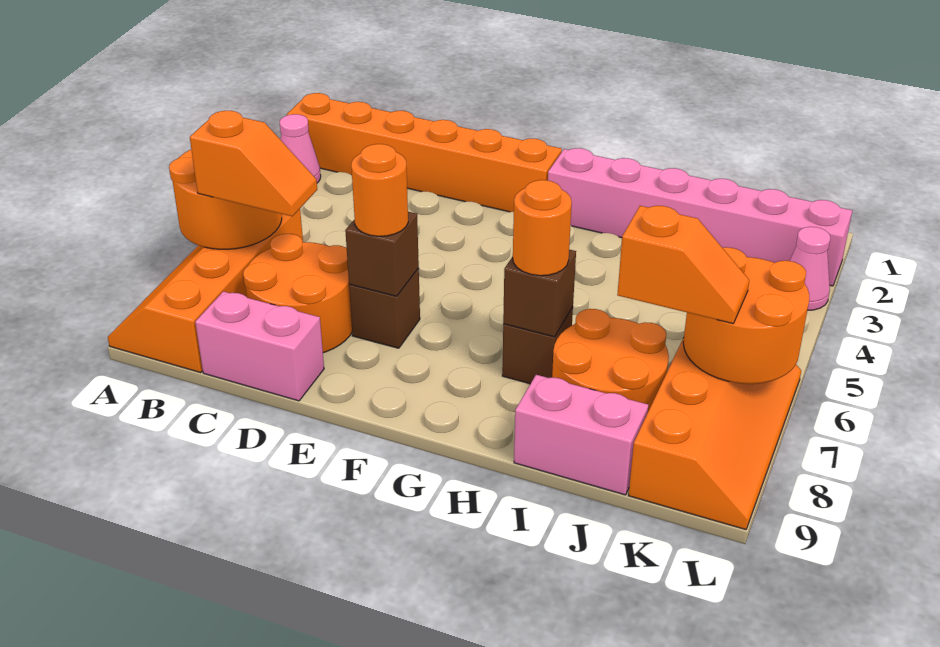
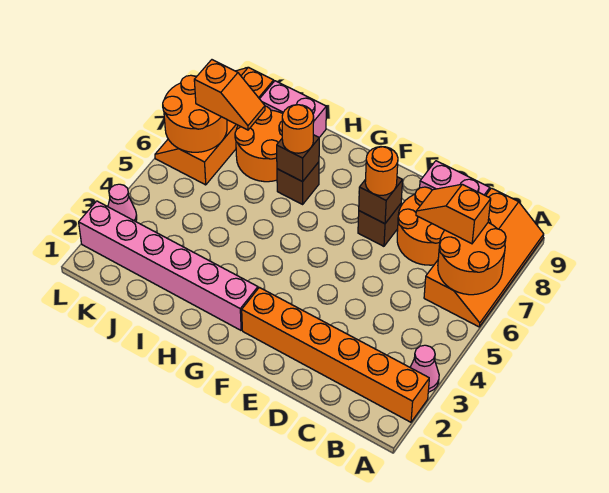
orange 1x2 slope [617,206,749,324] -> orange 1x2 slope turned to [194,60,265,130]

